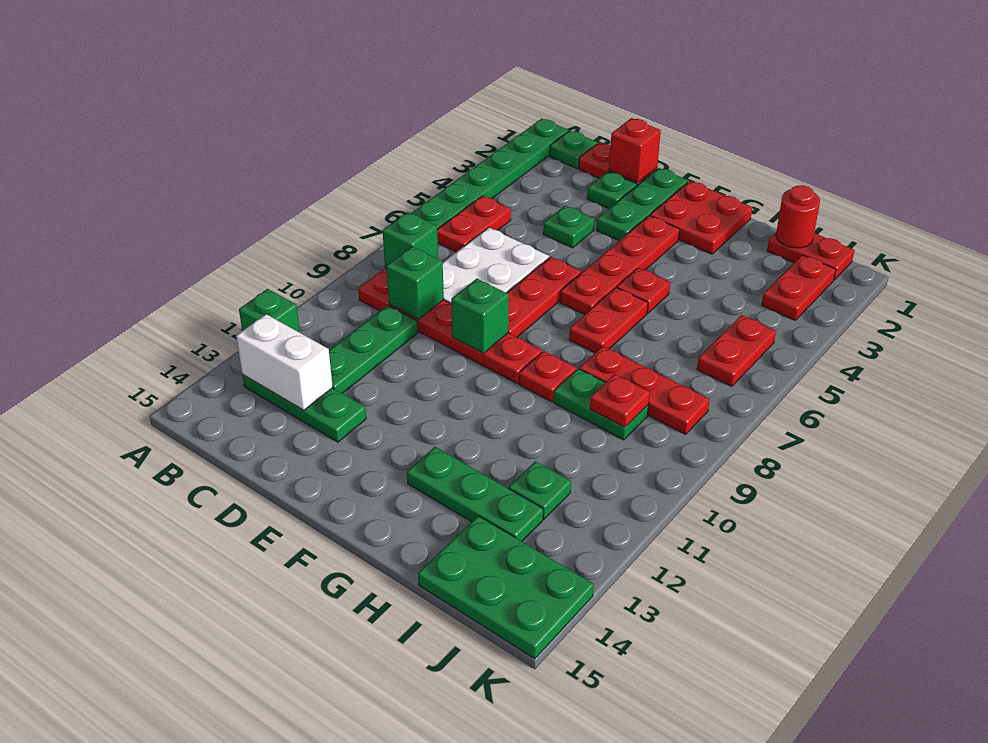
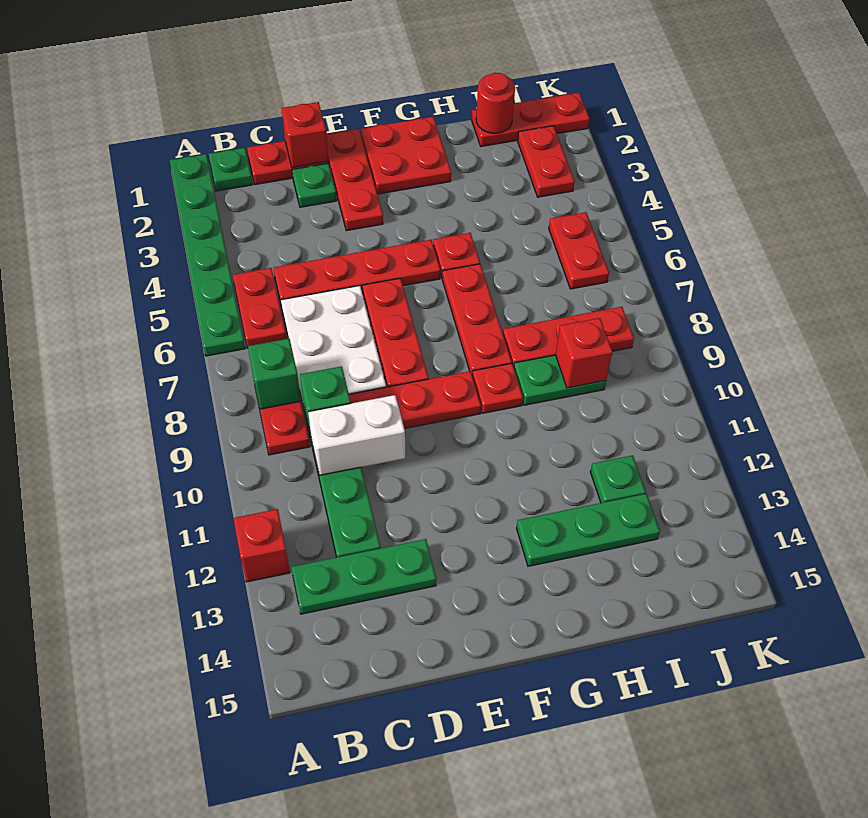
green 1x1 brick [239,289,300,333] -> red 1x1 brick [233,509,290,582]
white 1x2 brick [236,314,333,410] -> white 1x2 brick moved to [308,395,405,475]
green 1x1 plate [543,206,594,248] -> none
green 1x3 plate [596,168,688,241] -> red 1x3 plate [326,129,383,231]
green 1x1 brick [451,279,509,353] -> none
red 1x4 plate [560,216,680,315] -> red 1x4 plate turned to [274,240,440,303]
red 1x2 plate [569,288,648,353] -> red 1x3 plate [442,264,512,375]
red 1x2 plate [767,233,855,280] -> red 1x3 plate [472,93,590,146]
red 1x1 plate [590,374,650,427] -> red 1x1 brick [556,318,612,388]
green 2x3 plate [418,516,594,659] -> none

